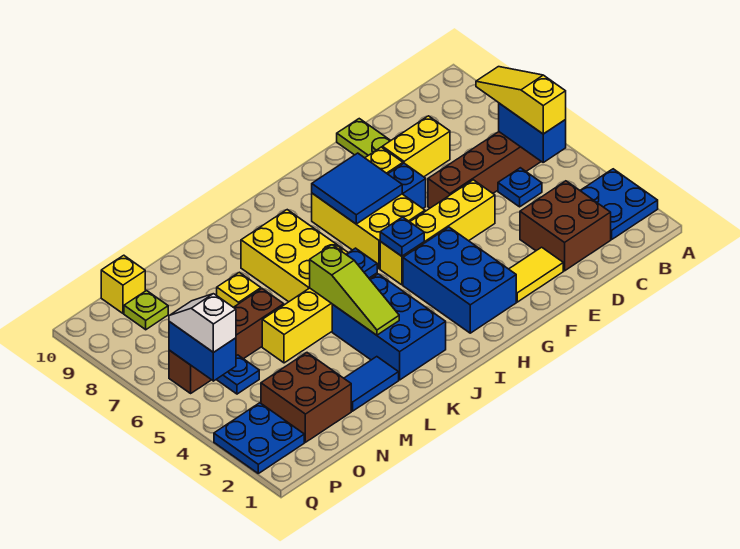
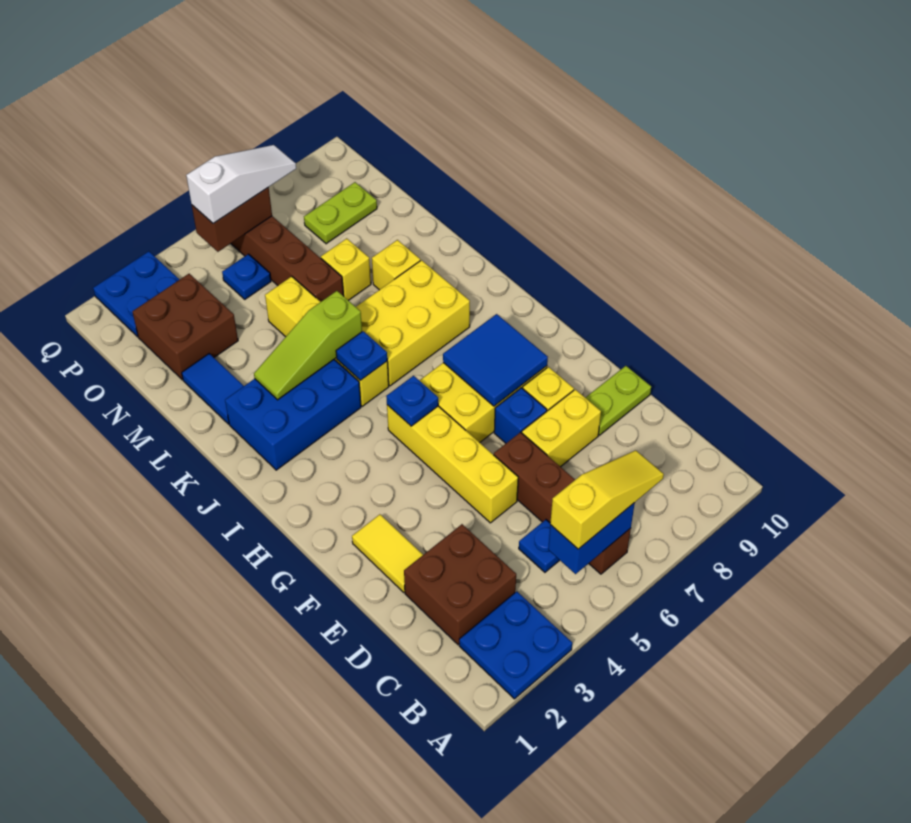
yellow 1x2 brick [382,116,450,177] -> yellow 1x2 brick turned to [522,389,601,467]
blue 2x3 brick [403,227,516,333] -> none
lime 1x1 plate [124,291,168,330] -> lime 1x2 plate [304,182,377,244]
yellow 1x1 brick [101,255,145,313] -> yellow 1x1 brick moved to [372,240,420,290]
blue 1x2 brick [169,322,236,381] -> brown 1x2 brick [192,188,272,252]
white 1x2 slope [169,294,236,352] -> white 1x3 slope [186,145,296,224]

